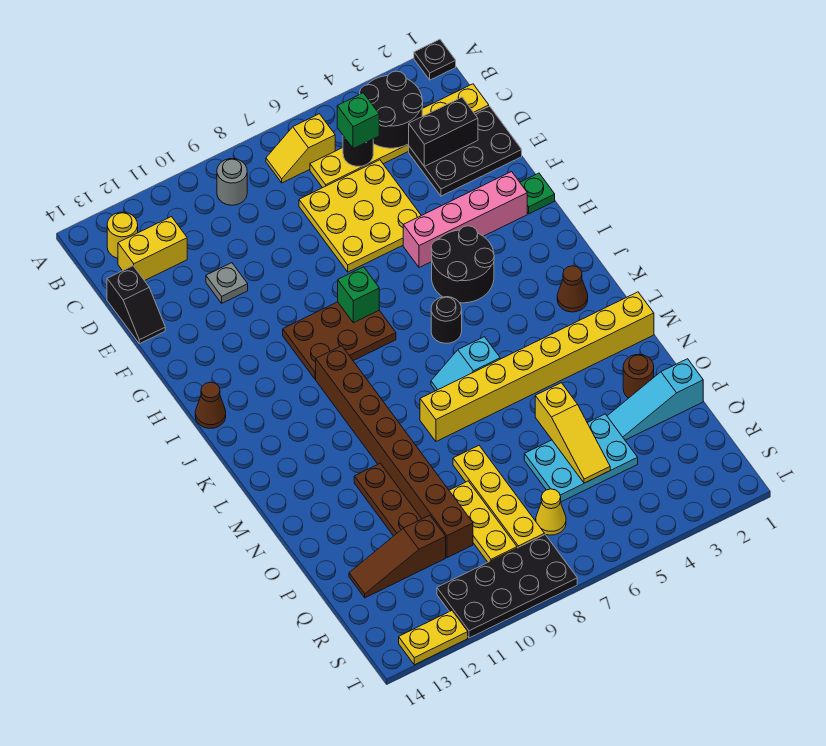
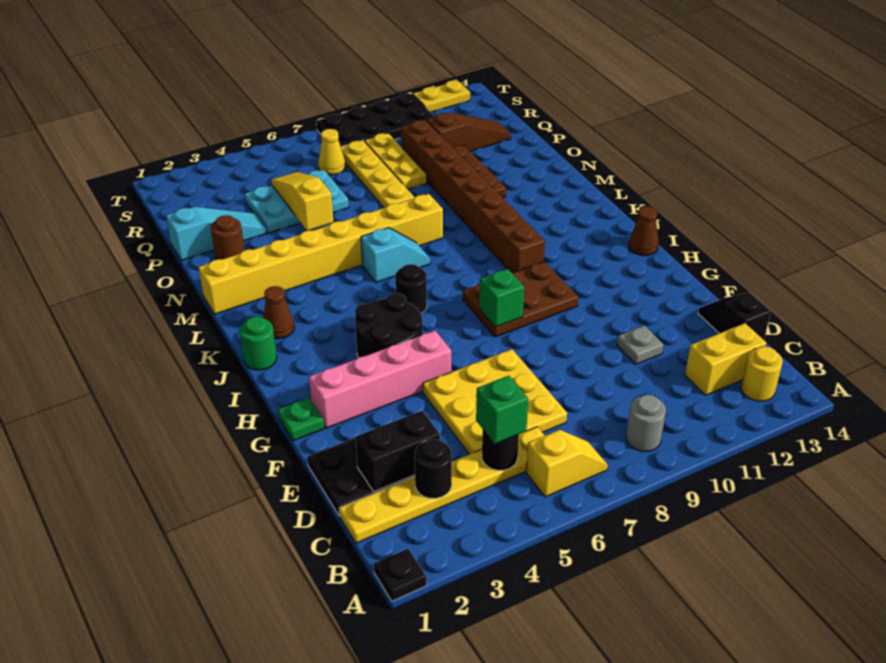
black 2x2 round brick [360,71,423,148] -> black 1x1 round brick [415,439,452,498]
none -> green 1x1 round brick [240,316,277,370]

